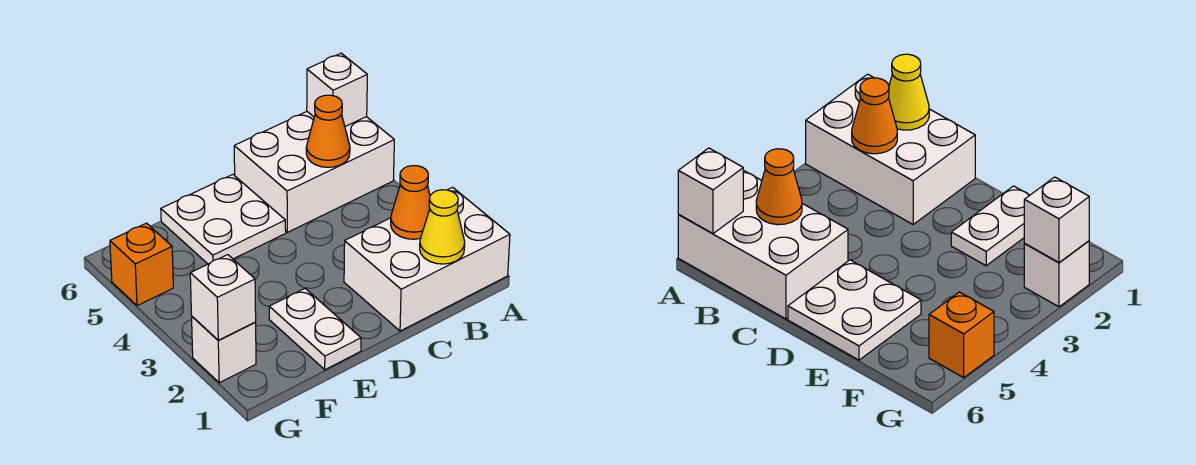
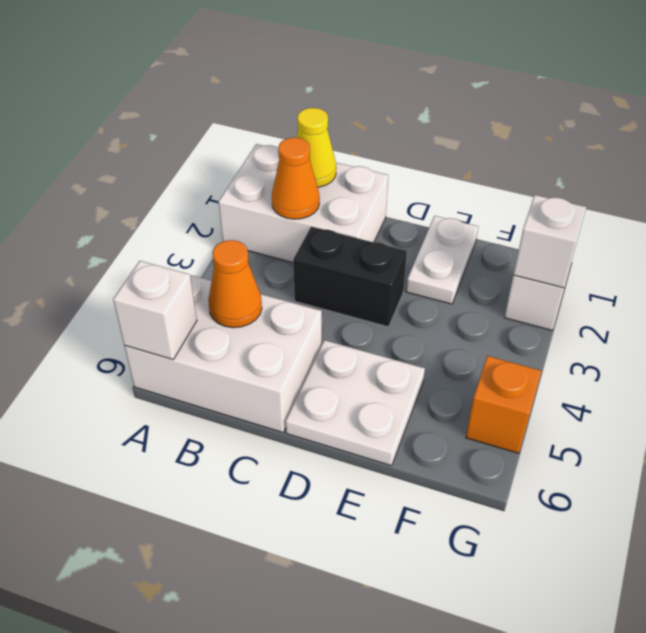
none -> black 1x2 brick [293,227,407,327]

